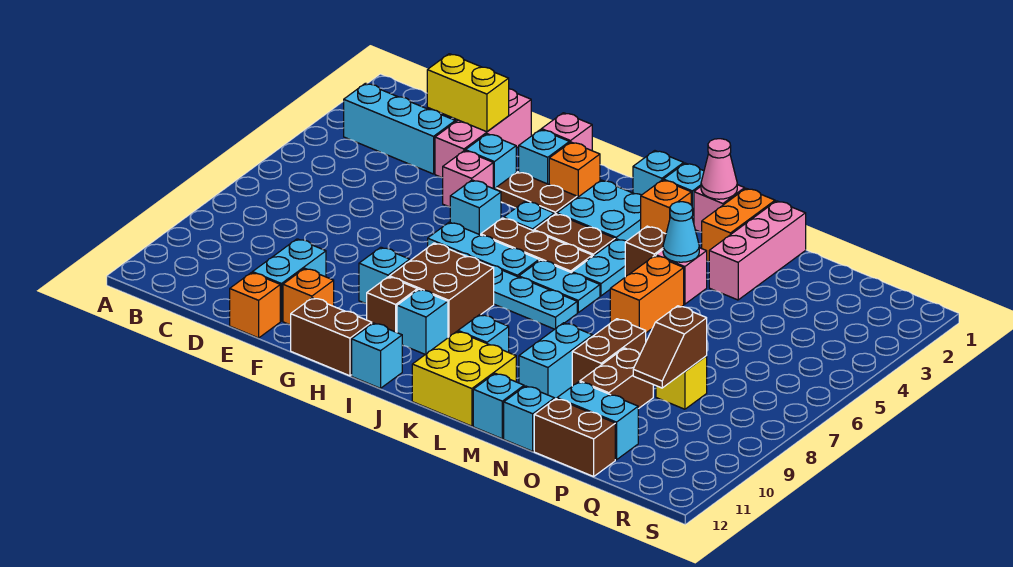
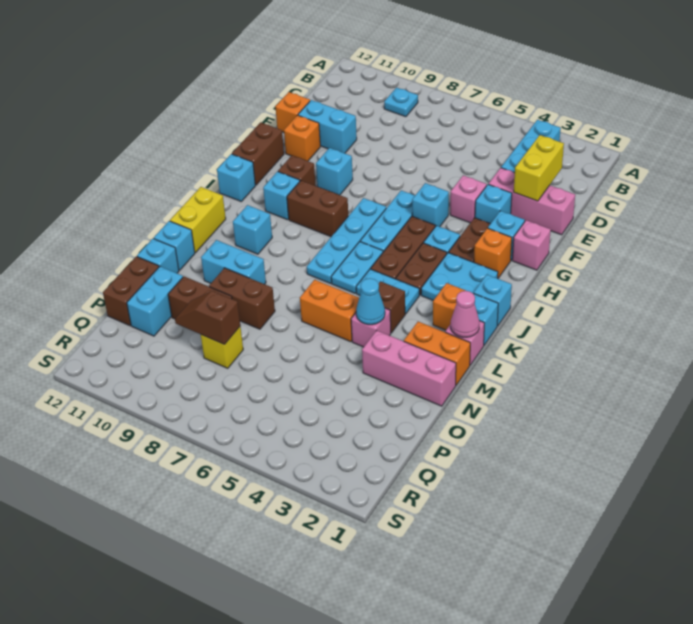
none -> cyan 1x1 plate [384,88,418,117]
brown 2x2 brick [390,243,494,337] -> brown 1x2 brick [287,181,348,237]
yellow 2x2 brick [412,331,516,426] -> yellow 1x2 brick [170,187,226,253]

